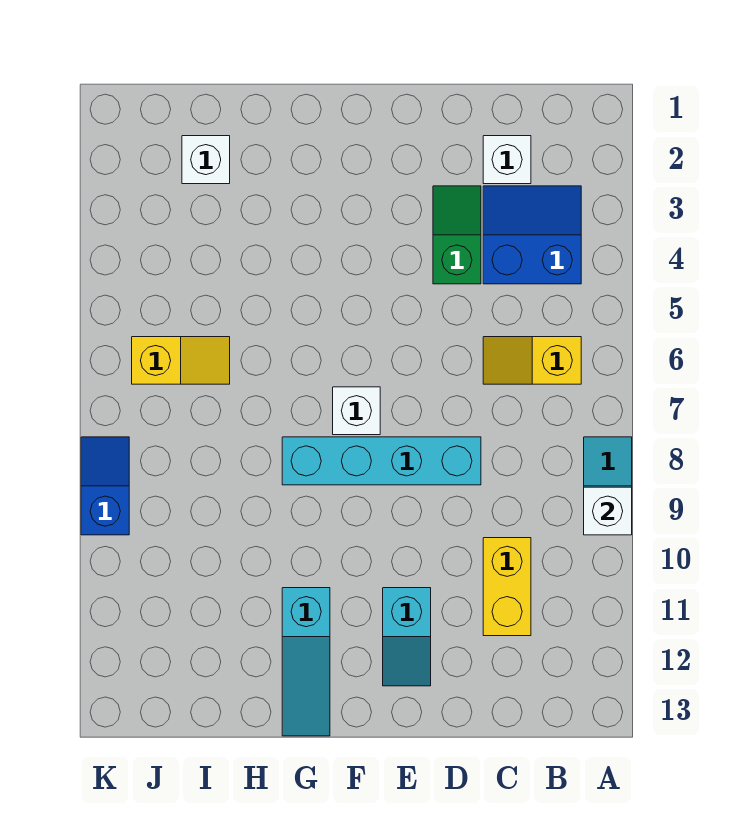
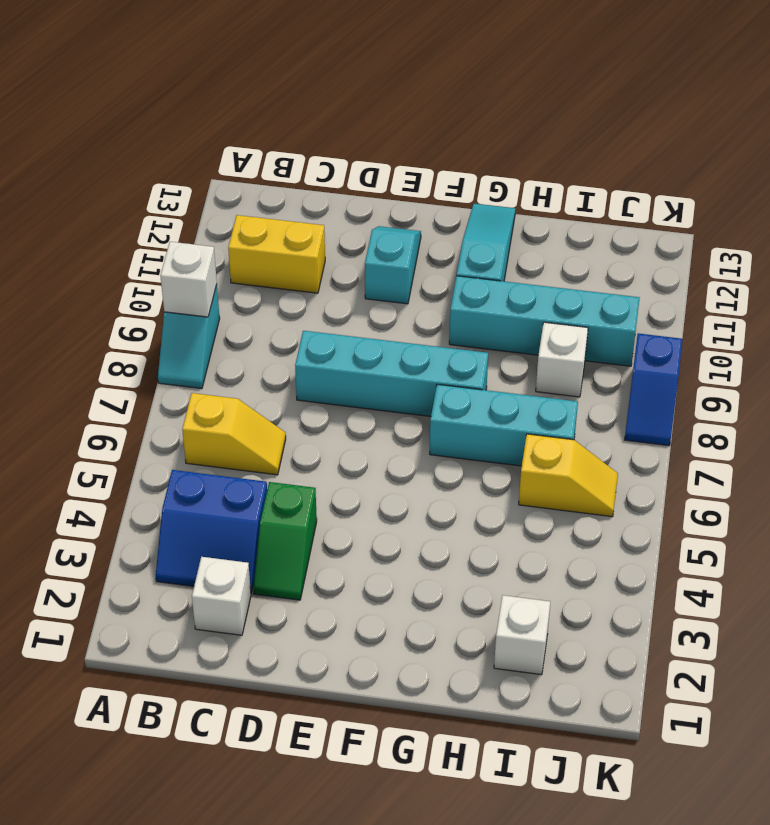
yellow 1x2 brick [483,538,531,636] -> yellow 1x2 brick turned to [228,215,325,293]
white 1x1 brick [333,387,380,435] -> white 1x1 brick moved to [536,322,588,397]
none -> cyan 1x3 brick [430,384,578,466]
none -> cyan 1x4 brick [449,276,640,366]
yellow 1x2 slope [132,337,230,384] -> yellow 1x2 slope turned to [519,434,618,517]

